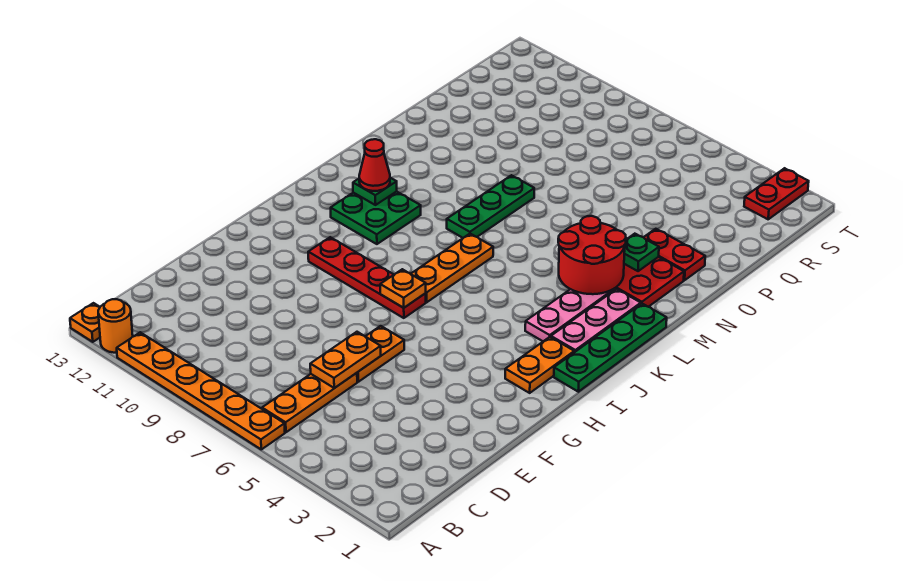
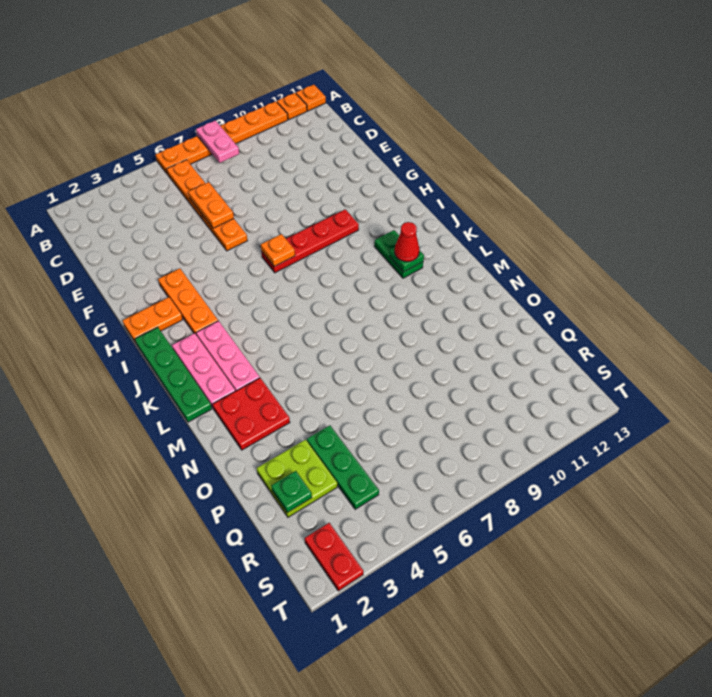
none -> pink 1x2 plate [196,121,239,163]
orange 1x1 round brick [98,299,133,353] -> orange 1x1 plate [277,93,307,120]
orange 1x2 plate [505,337,574,393] -> orange 1x2 plate turned to [123,297,183,343]
orange 1x3 plate [411,234,493,302] -> orange 1x3 plate moved to [158,268,218,335]
green 2x2 plate [331,191,421,244] -> green 1x2 plate [374,230,423,278]
red 2x2 round brick [558,216,626,294] -> none
green 1x3 plate [447,175,534,238] -> green 1x3 plate moved to [307,425,379,509]
green 1x1 plate [624,234,659,271] -> green 1x1 plate moved to [271,471,312,513]
red 1x2 plate [644,229,705,280] -> none
none -> lime 2x2 plate [257,440,337,517]

